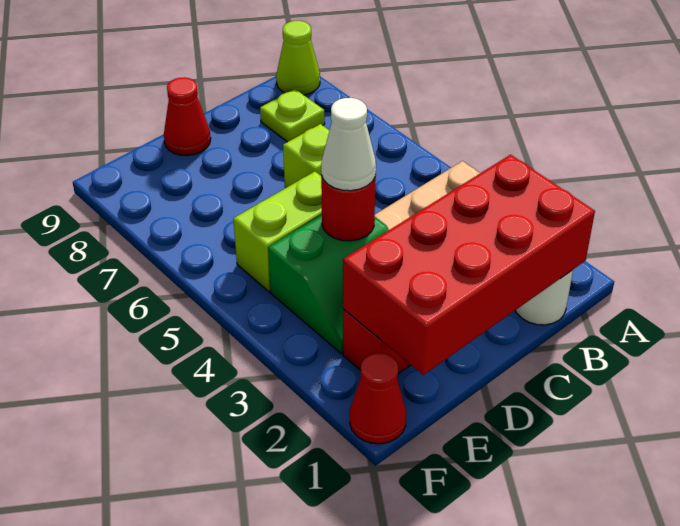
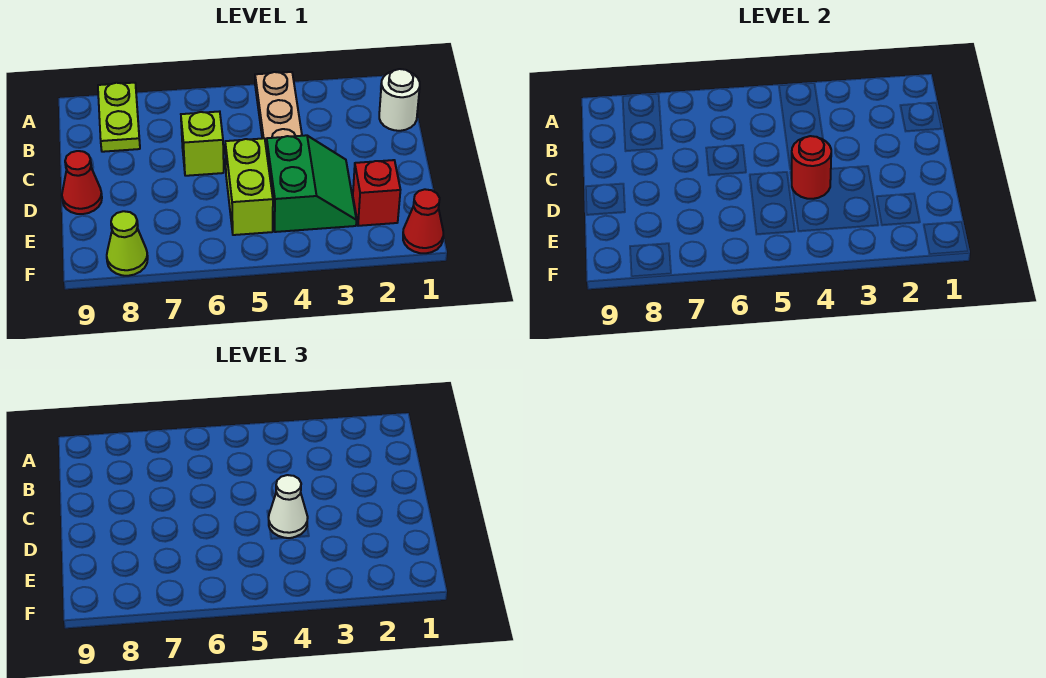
lime 1x1 cone [276,21,320,95] -> lime 1x1 cone moved to [107,211,148,276]
red 2x4 brick [343,155,595,375] -> none
lime 1x1 plate [260,89,325,142] -> lime 1x2 plate [98,83,140,152]

